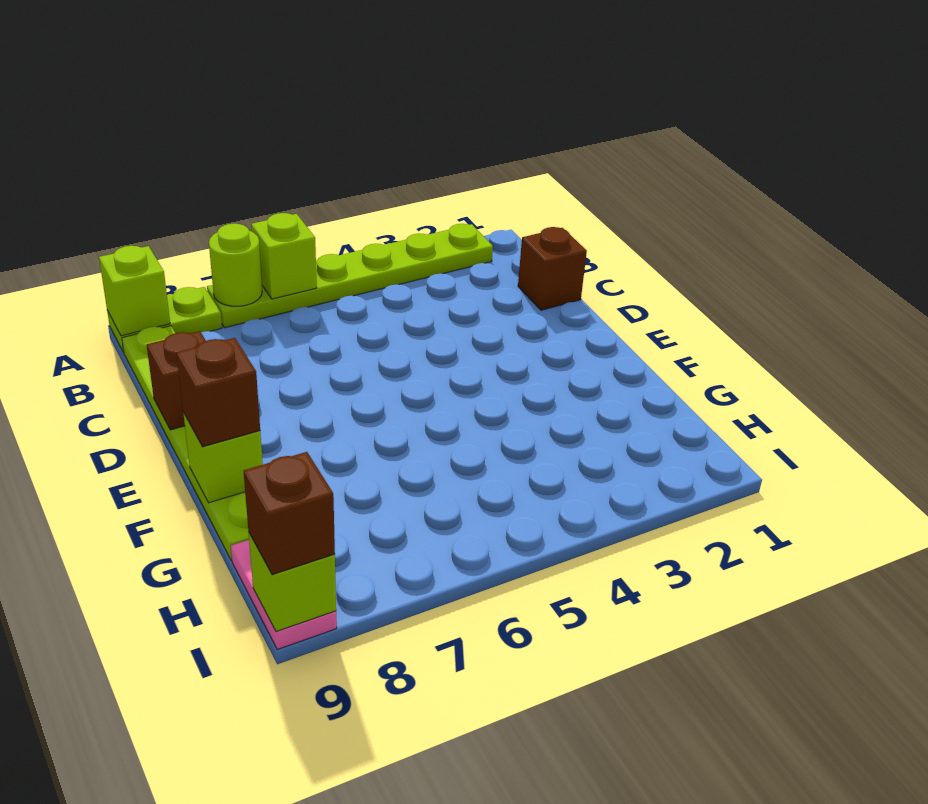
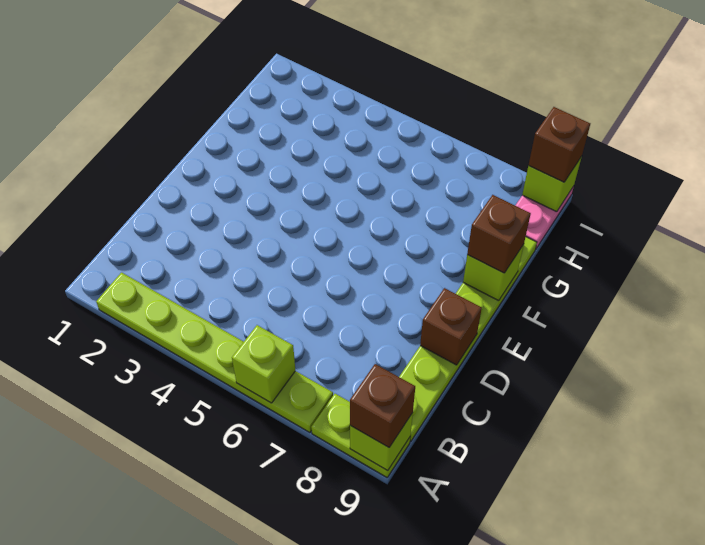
lime 1x1 round brick [209,224,262,306] -> none
brown 1x1 brick [518,227,587,310] -> brown 1x1 brick moved to [350,364,415,447]

